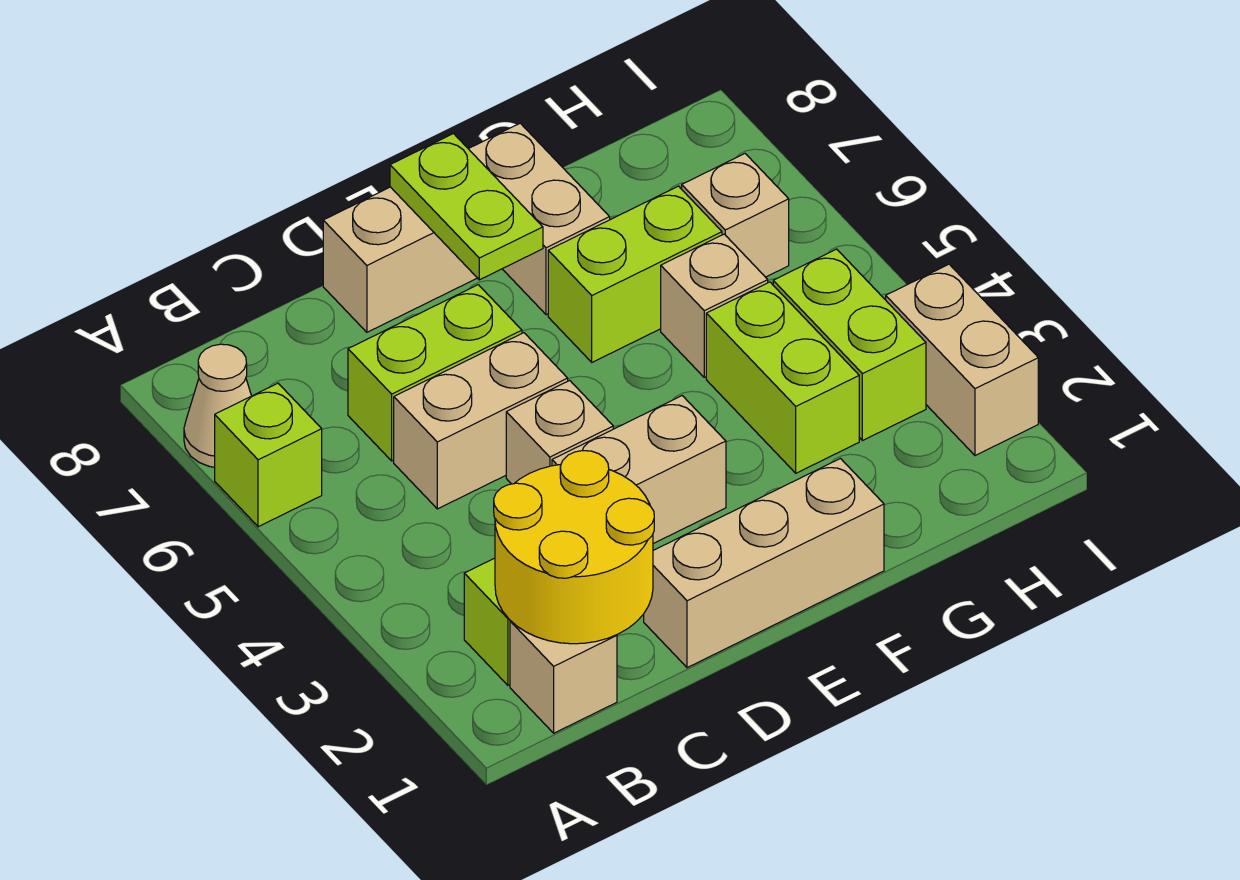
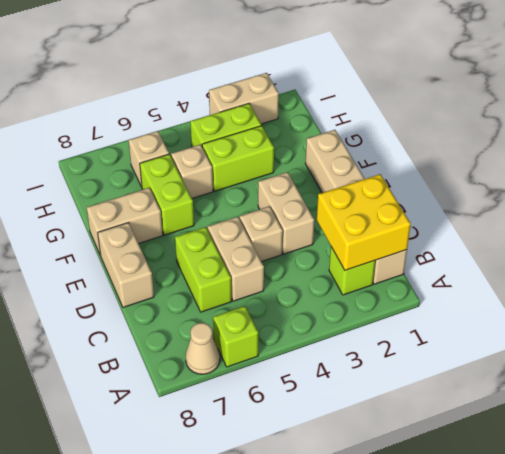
yellow 2x2 round brick [494,451,654,644] -> yellow 2x2 brick [317,174,411,270]
lime 1x2 plate [390,134,543,280] -> none

